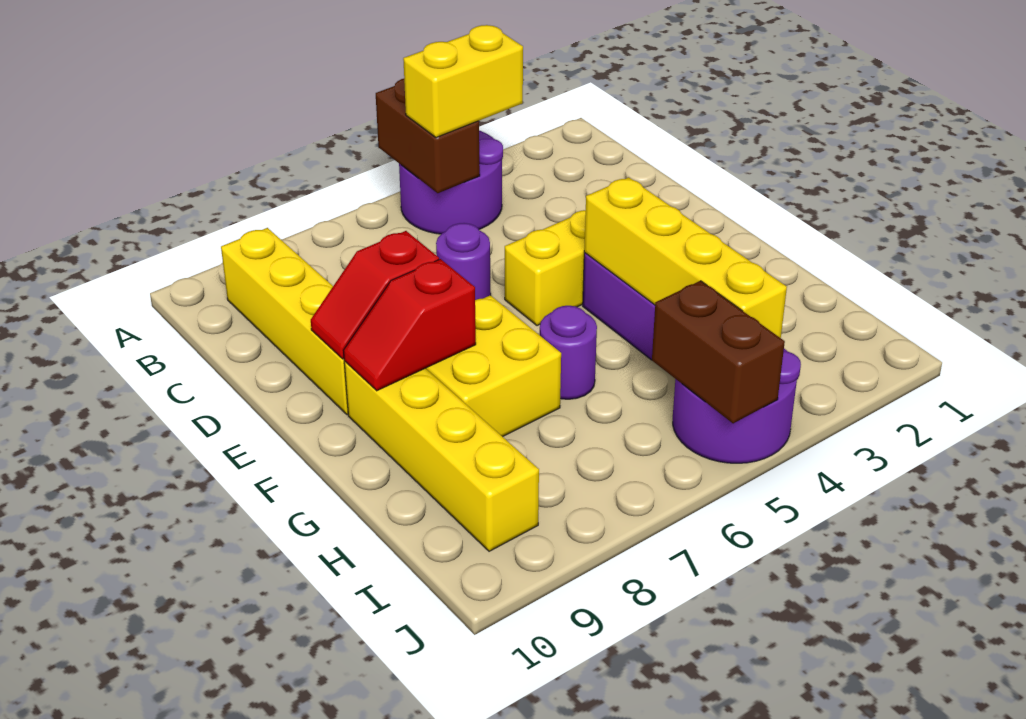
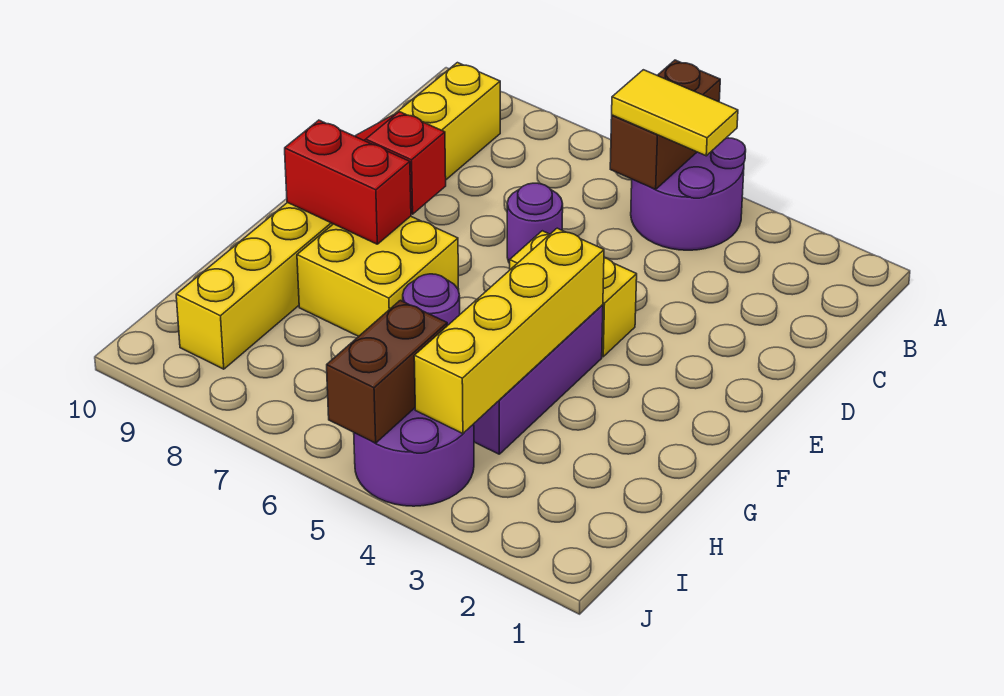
yellow 1x2 brick [403,25,523,137] -> yellow 1x2 tile [612,70,738,156]
red 1x2 slope [344,259,476,391] -> red 1x2 brick [285,120,411,244]

